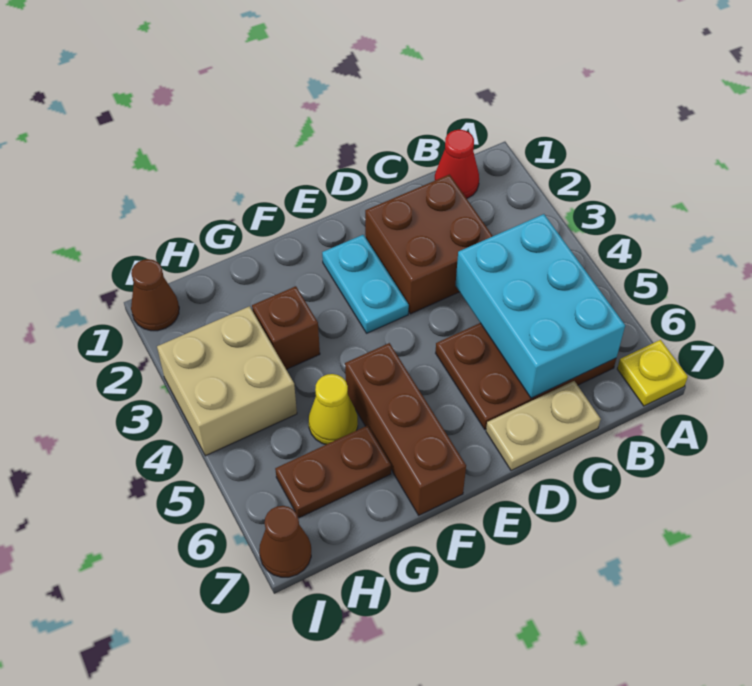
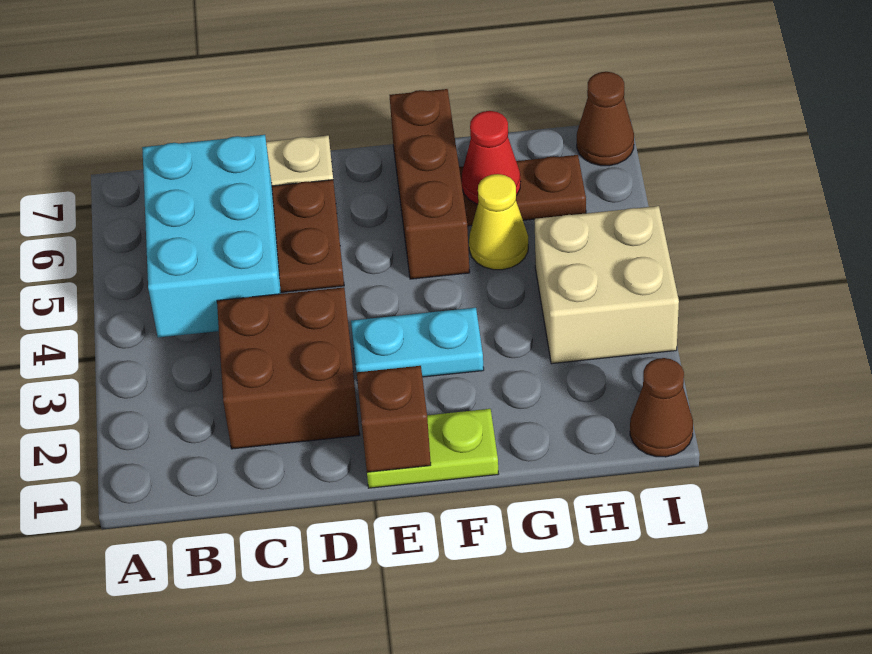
yellow 1x1 plate [617,340,688,406] -> none
red 1x1 cone [435,130,479,199] -> red 1x1 cone moved to [461,111,521,204]
none -> lime 1x2 plate [367,409,498,488]
cyan 1x2 plate [322,235,409,333] -> cyan 1x2 plate turned to [351,308,484,377]
brown 1x1 brick [252,286,320,369] -> brown 1x1 brick moved to [356,366,431,472]

